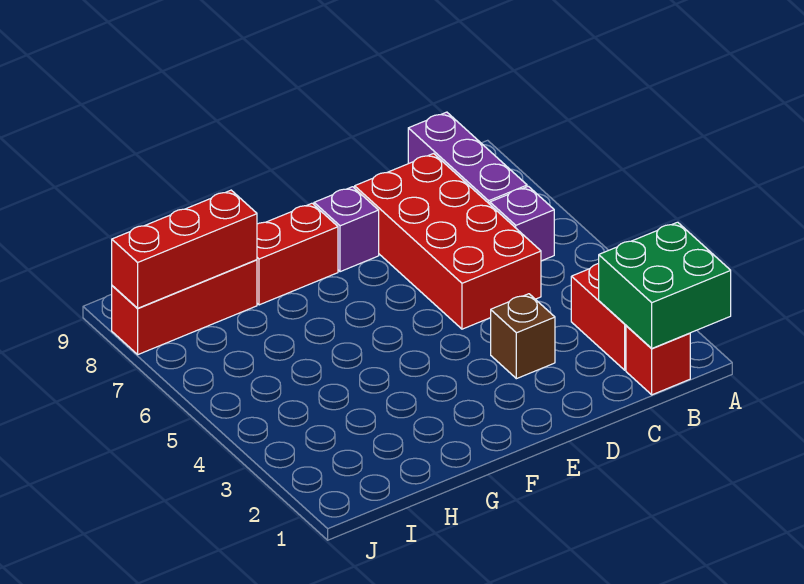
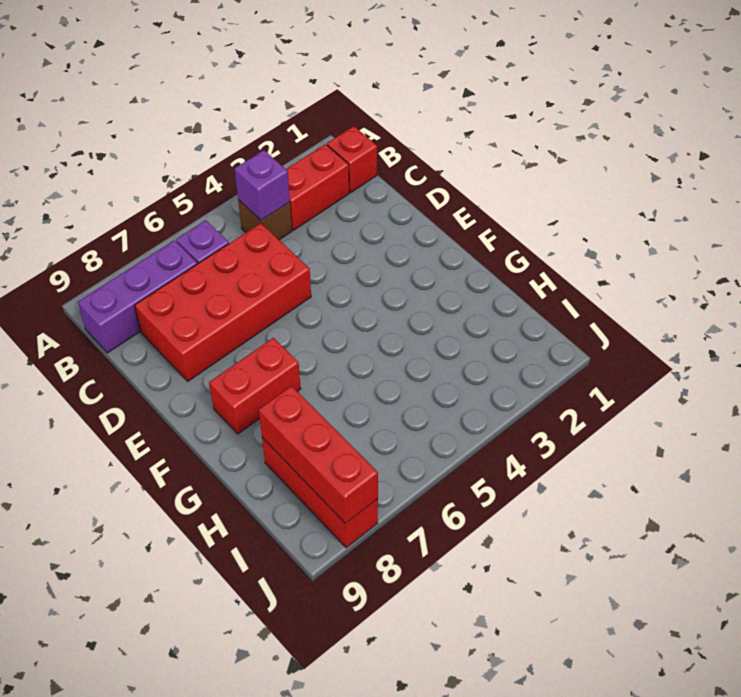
green 2x2 brick [599,222,731,348] -> none
brown 1x1 brick [491,294,555,379] -> brown 1x1 brick moved to [238,200,292,240]
purple 1x1 brick [314,187,379,272] -> purple 1x1 brick moved to [235,150,290,220]
red 1x2 brick [257,203,338,305] -> red 1x2 brick turned to [209,338,301,434]

